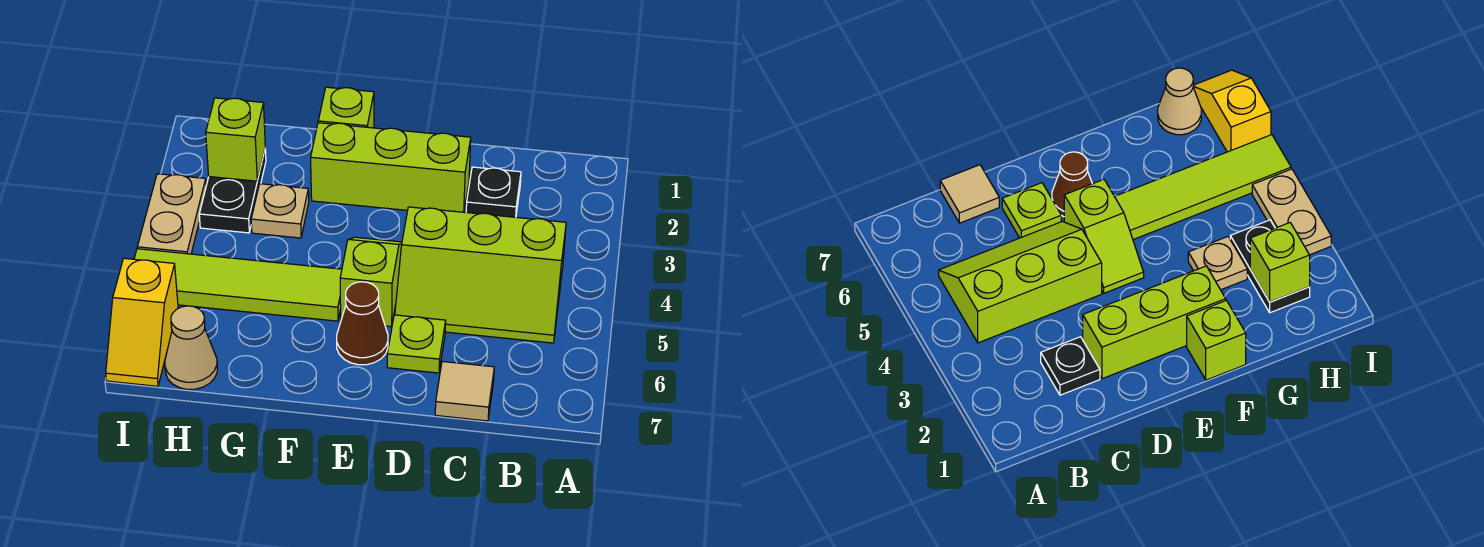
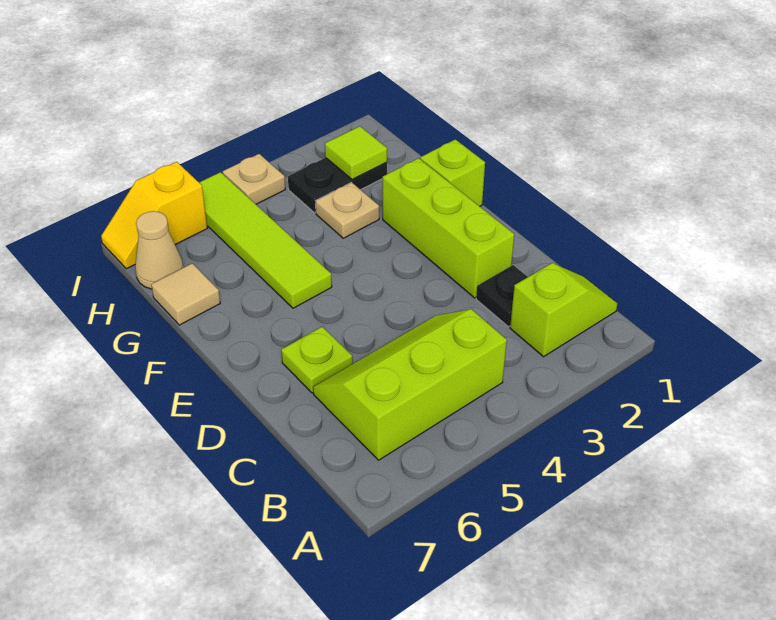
lime 2x3 slope [395,207,566,343] -> lime 2x3 slope turned to [313,309,507,460]
tan 1x1 tile [435,361,494,421] -> tan 1x1 tile moved to [151,263,220,325]
lime 1x2 slope [340,237,402,327] -> lime 1x2 slope moved to [510,263,618,357]
brown 1x1 cone [337,282,388,365] -> none
lime 1x1 brick [206,98,265,181] -> lime 1x1 tile [325,126,387,180]
tan 1x2 plate [137,174,206,254] -> tan 1x1 plate [223,154,285,204]

